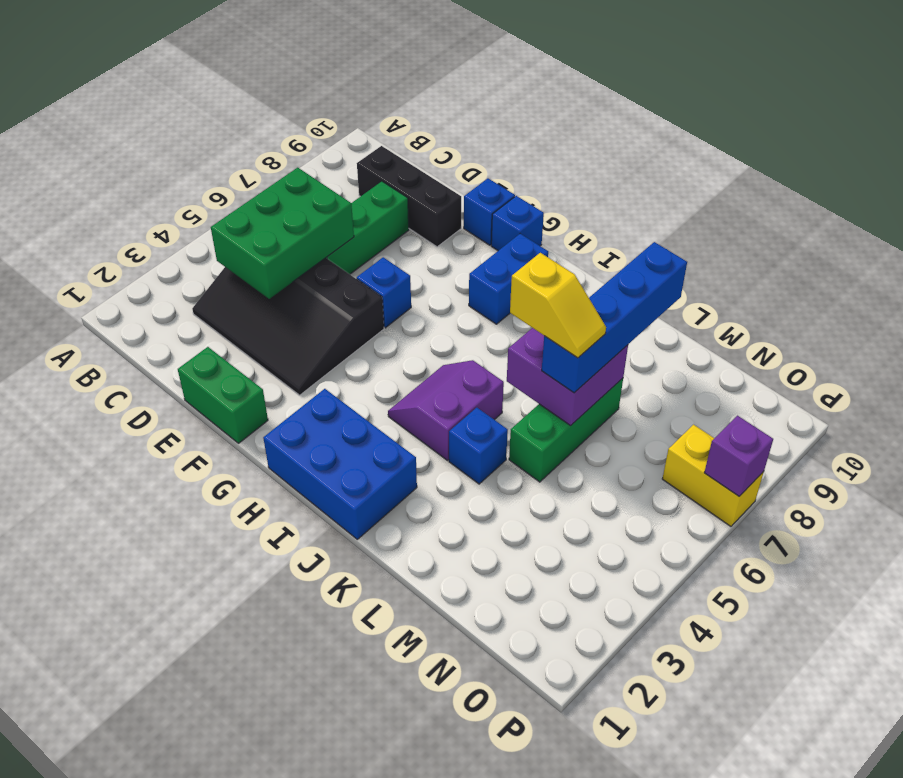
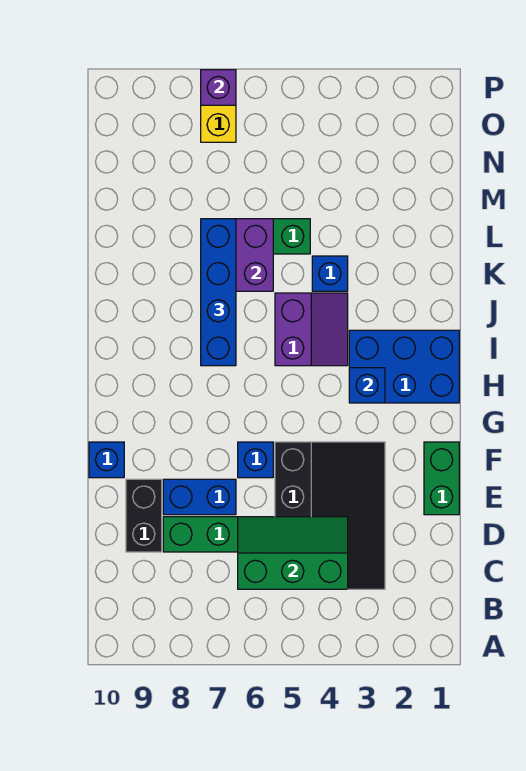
green 2x3 brick [211,168,354,299] -> green 2x3 slope [238,517,348,589]
black 1x3 brick [357,146,461,247] -> black 1x2 brick [126,479,162,552]
blue 1x1 brick [491,196,544,251] -> blue 1x1 brick moved to [349,368,385,403]
blue 2x3 brick [263,389,417,539] -> blue 2x3 brick turned to [349,330,459,403]
blue 1x2 brick [469,234,548,324] -> blue 1x2 brick moved to [163,479,236,515]
purple 2x2 slope [388,360,504,460] -> purple 2x2 slope turned to [275,293,348,366]
yellow 1x2 slope [510,253,606,358] -> none
blue 1x4 brick [542,242,687,393] -> blue 1x4 brick turned to [201,219,236,366]

